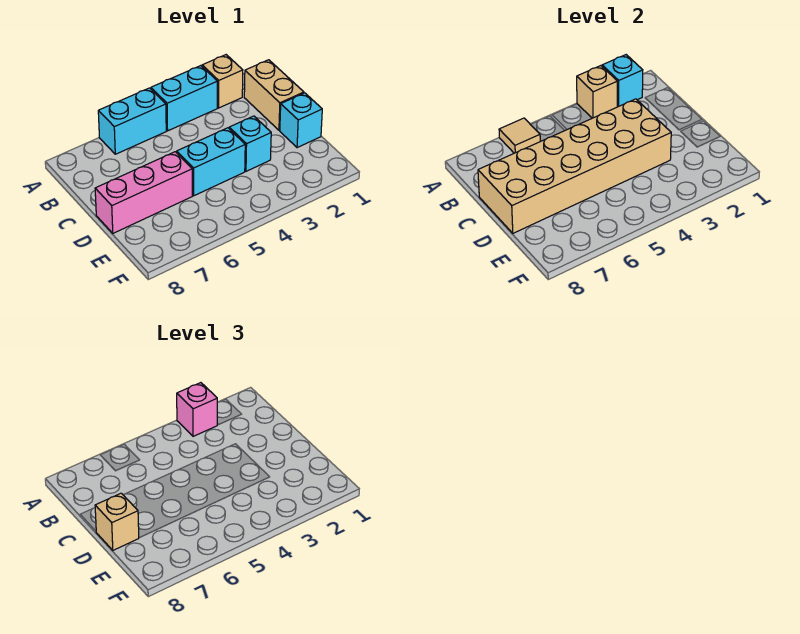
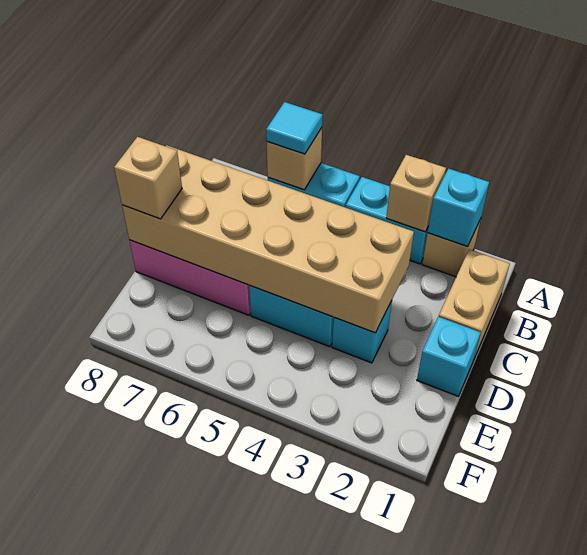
pink 1x1 brick [177,383,217,436] -> none
tan 1x1 tile [499,118,540,153] -> tan 1x1 brick [267,128,322,190]
none -> cyan 1x1 tile [266,102,323,154]

